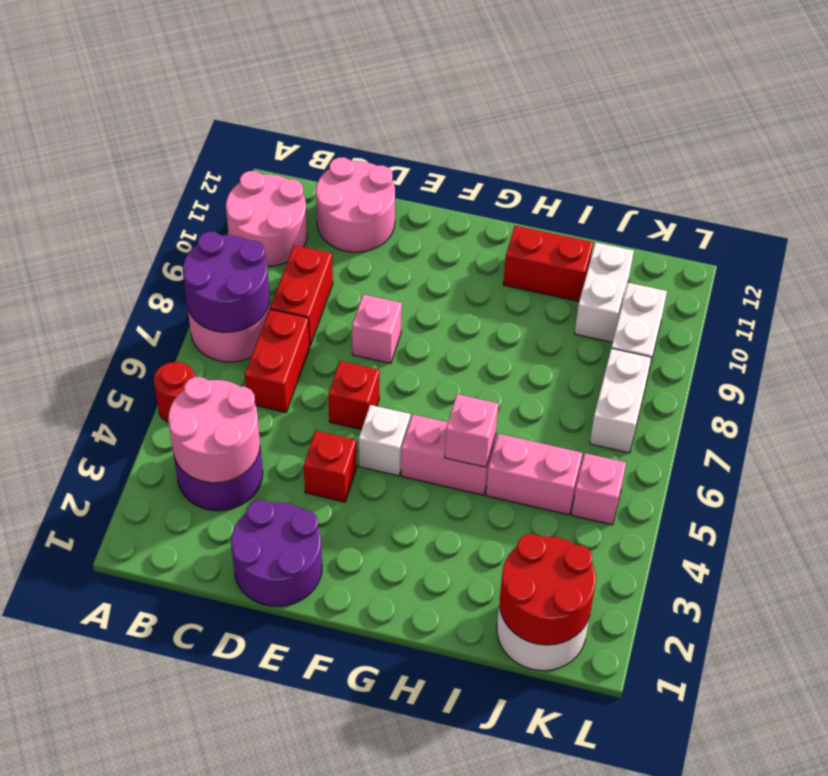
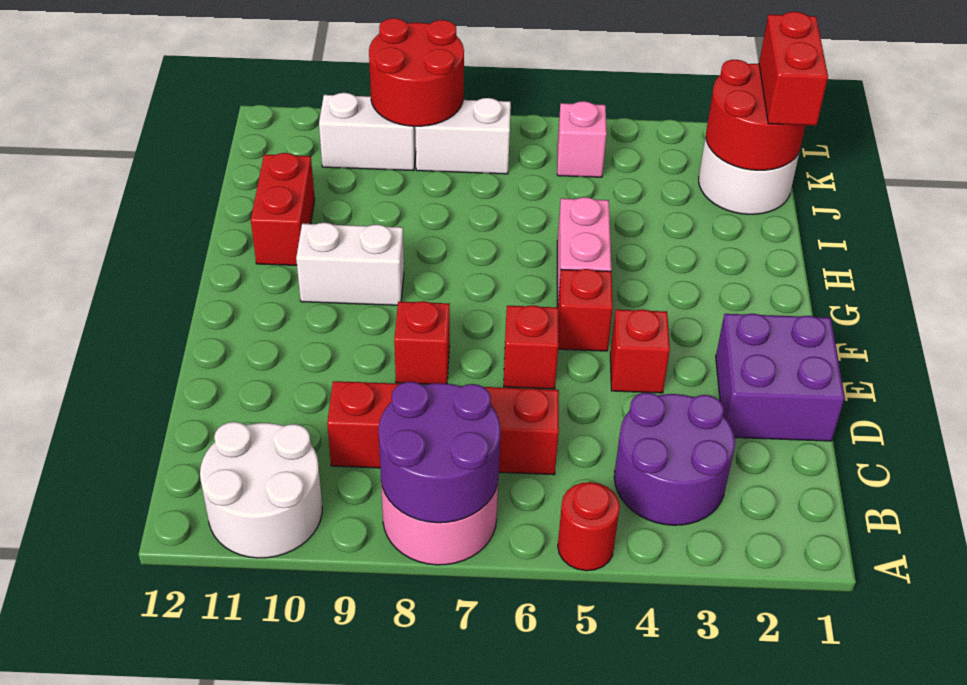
pink 2x2 round brick [226,171,307,266] -> white 2x2 round brick [200,422,322,558]
pink 2x2 round brick [168,377,260,483] -> none
pink 2x2 round brick [316,158,395,252] -> none
purple 2x2 round brick [231,500,322,606] -> purple 2x2 brick [716,314,844,441]
pink 1x1 brick [352,295,402,364] -> red 1x1 brick [394,301,450,384]
white 1x1 brick [359,405,410,476] -> red 1x1 brick [558,269,613,351]
pink 1x1 brick [445,394,498,467] -> none
pink 1x2 brick [486,434,582,515] -> none
none -> red 1x2 brick [759,12,828,126]
white 1x2 brick [575,242,634,342] -> white 1x2 brick moved to [296,223,404,305]
none -> red 2x2 round brick [369,18,464,126]

